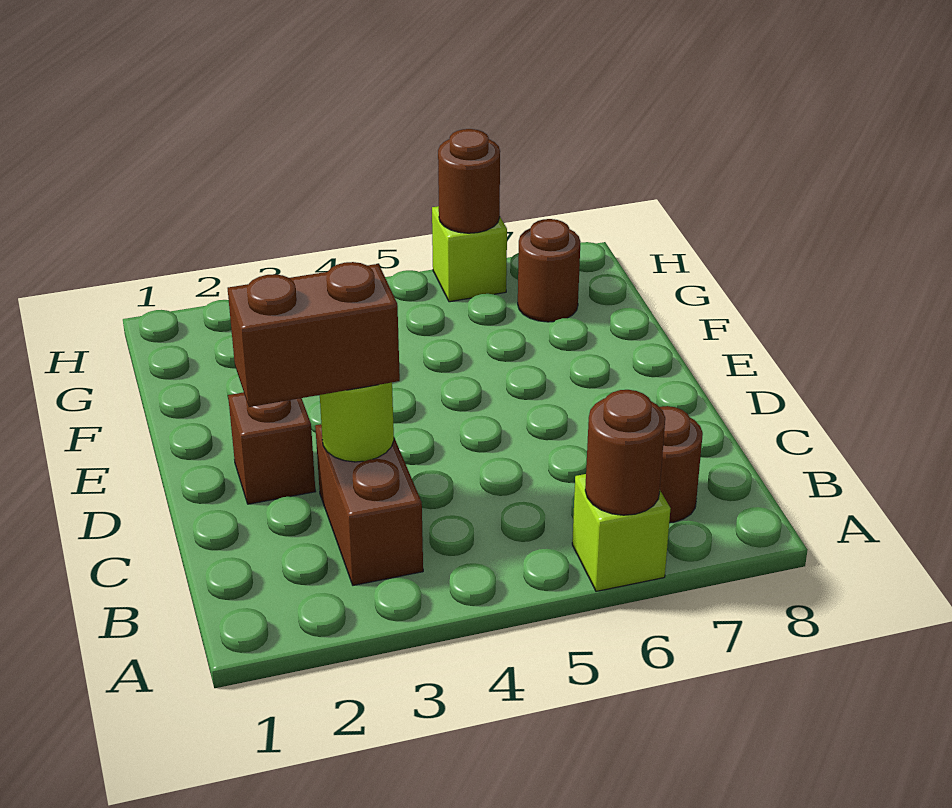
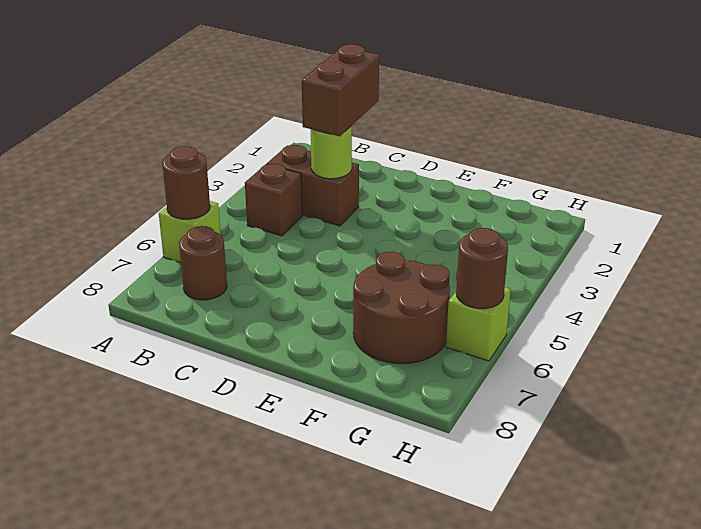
brown 1x1 brick [228,392,315,504] -> brown 1x1 brick moved to [245,164,302,236]
brown 1x1 round brick [518,219,581,322] -> brown 2x2 round brick [353,252,450,364]

